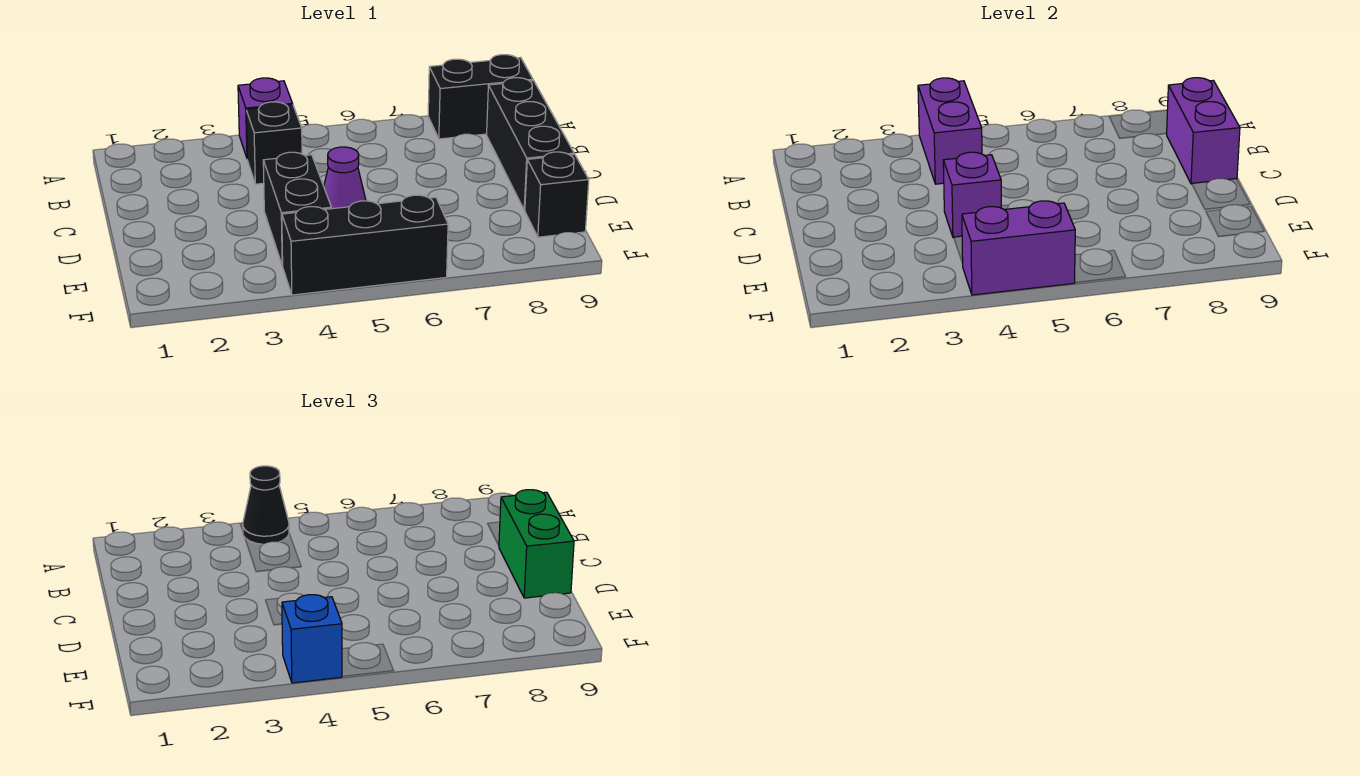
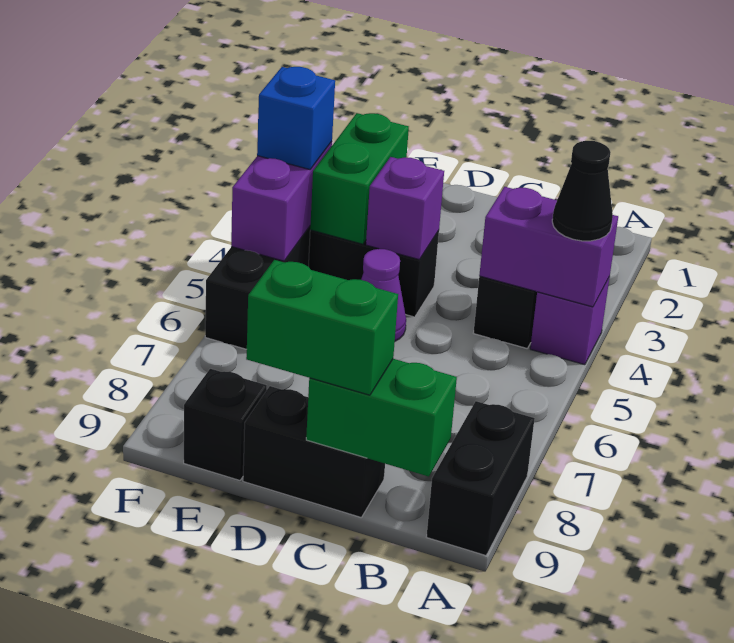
black 1x3 brick [487,78,574,210] -> black 1x2 brick [243,386,385,517]
purple 1x2 brick [1166,78,1240,184] -> green 1x2 brick [306,359,457,477]
none -> green 1x2 brick [310,113,409,244]

